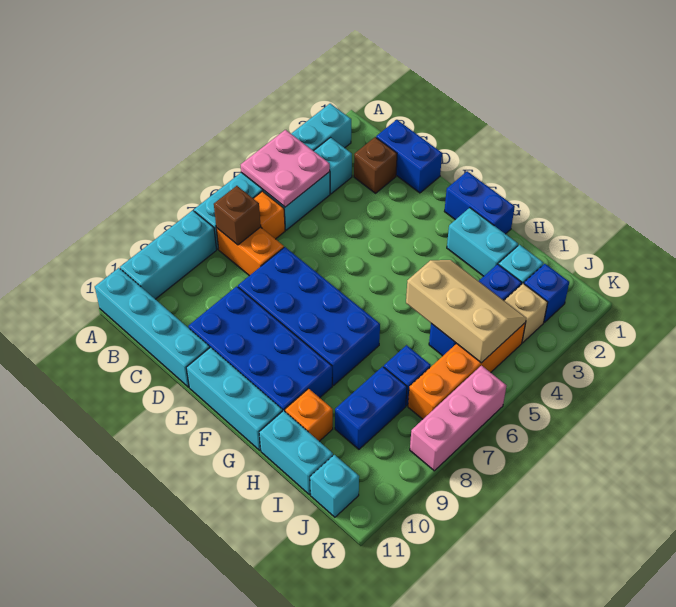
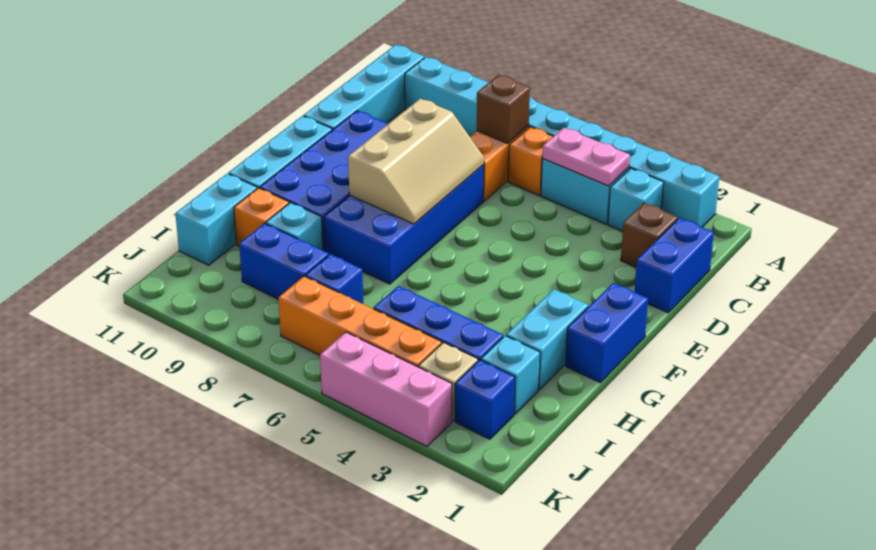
pink 2x2 plate [241,130,330,207] -> pink 1x2 plate [542,128,630,186]
tan 2x3 slope [406,260,526,363] -> tan 2x3 slope moved to [348,99,484,224]
cyan 1x1 brick [310,455,359,517] -> cyan 1x1 brick moved to [266,203,323,250]
pink 1x3 brick [410,366,506,471] -> pink 1x3 brick moved to [320,332,452,446]

